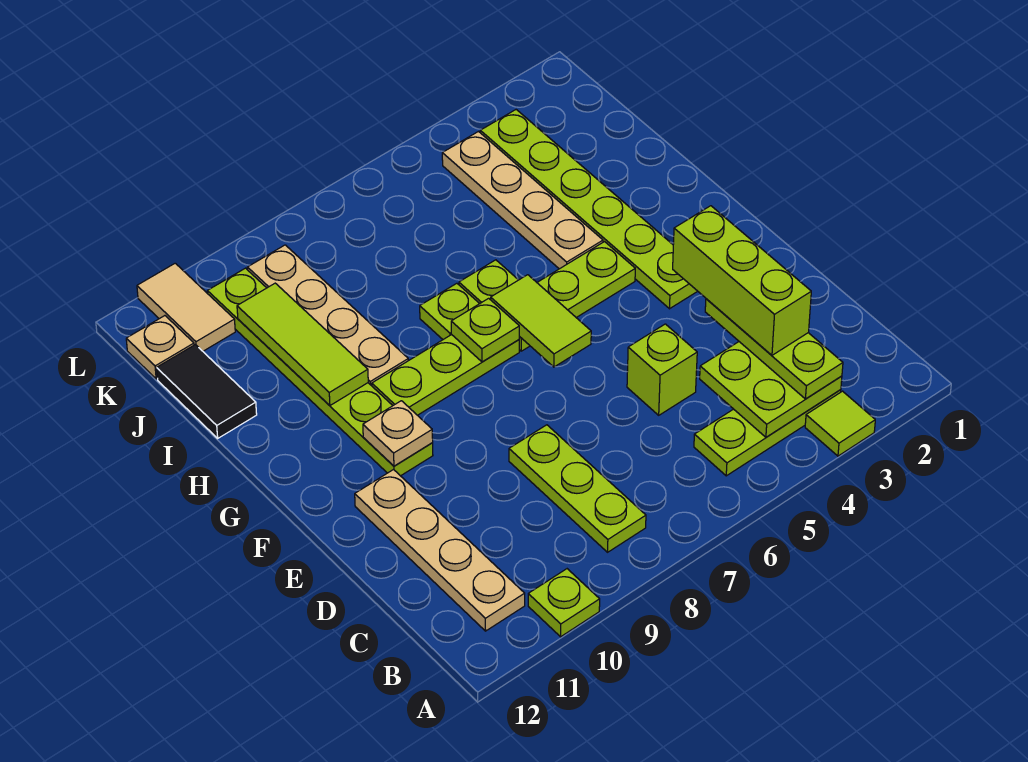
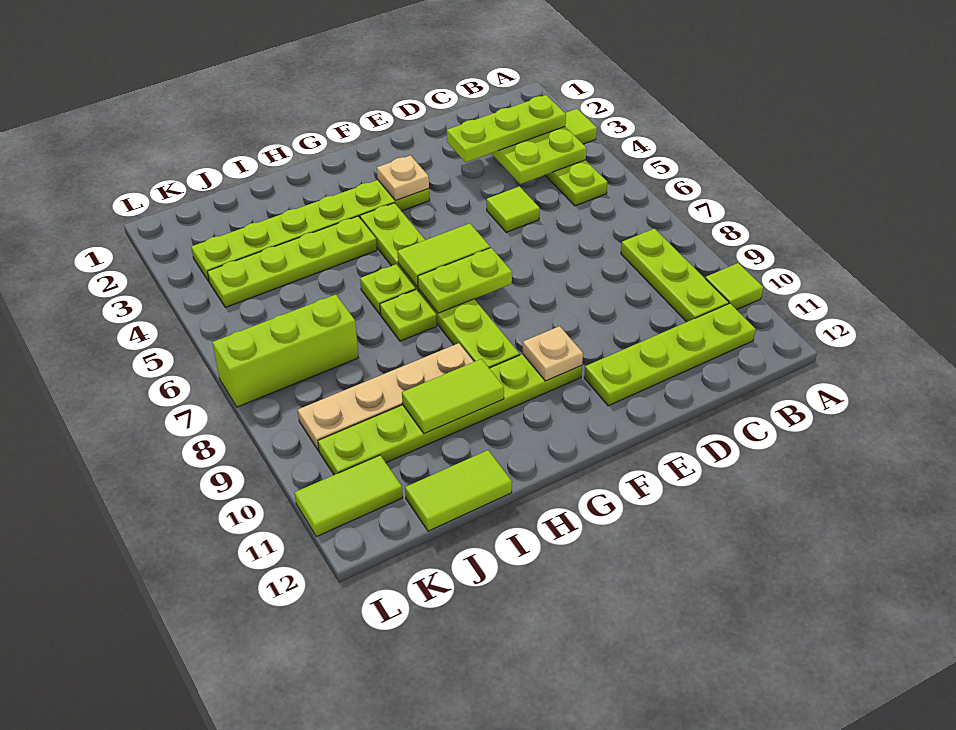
lime 1x1 plate [528,569,600,637] -> lime 1x1 tile [705,263,763,310]
lime 1x3 plate [509,425,646,552] -> lime 1x3 plate turned to [621,229,729,322]
tan 1x4 plate [355,470,525,631] -> lime 1x4 plate [584,304,756,406]
lime 1x3 brick [673,206,811,355] -> lime 1x3 brick moved to [212,295,359,407]
lime 1x1 brick [627,324,697,415] -> lime 1x1 tile [487,186,540,232]
lime 1x1 plate [451,298,519,362] -> lime 1x2 plate [418,248,512,313]
tan 1x4 plate [442,132,603,269] -> lime 1x4 plate [207,216,377,307]
lime 1x3 tile [237,283,368,405] -> lime 1x2 tile [402,359,504,434]
black 1x2 tile [157,345,257,438] -> lime 1x2 tile [405,450,512,531]
tan 1x2 tile [137,263,235,351] -> lime 1x2 tile [295,455,403,537]
tan 1x1 plate [126,316,194,379] -> tan 1x1 plate moved to [377,155,429,200]

